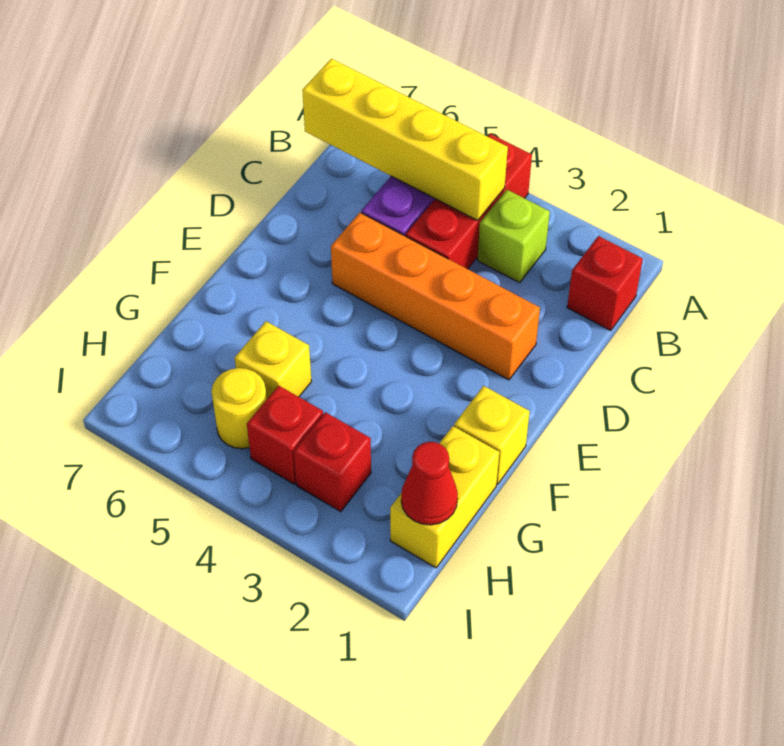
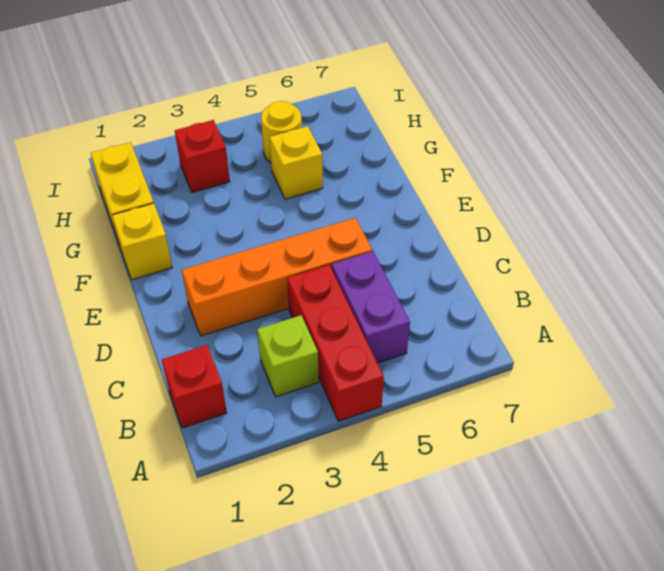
yellow 1x4 brick [302,59,508,221] -> none
red 1x1 cone [401,442,458,525] -> none
red 1x1 brick [247,386,323,484] -> none

